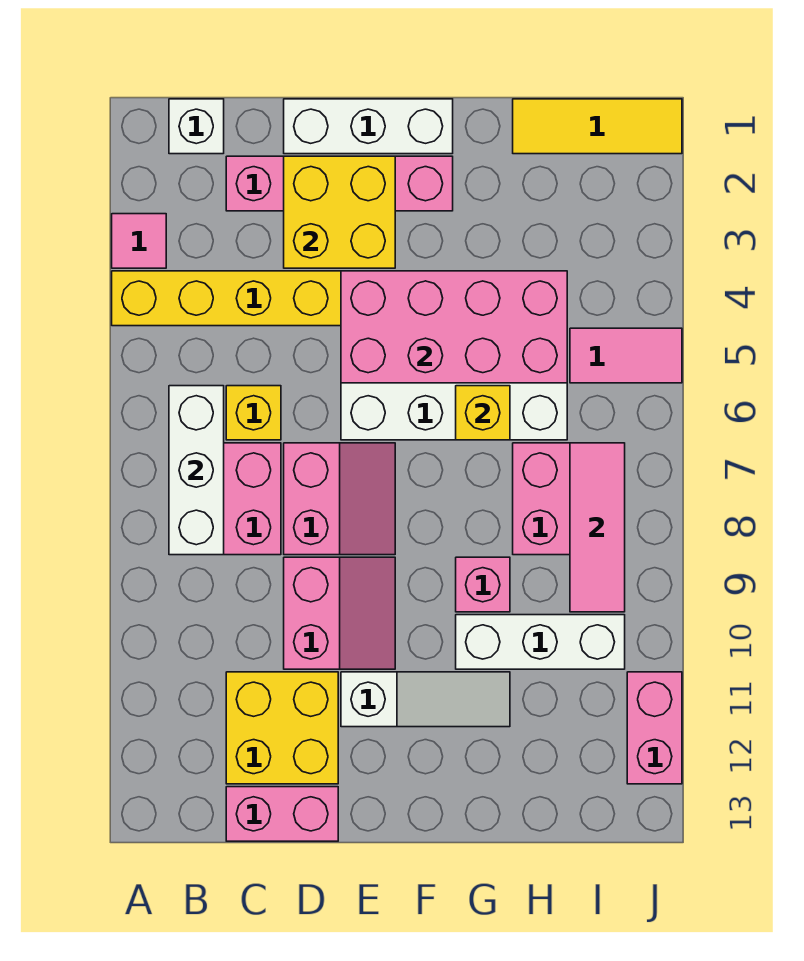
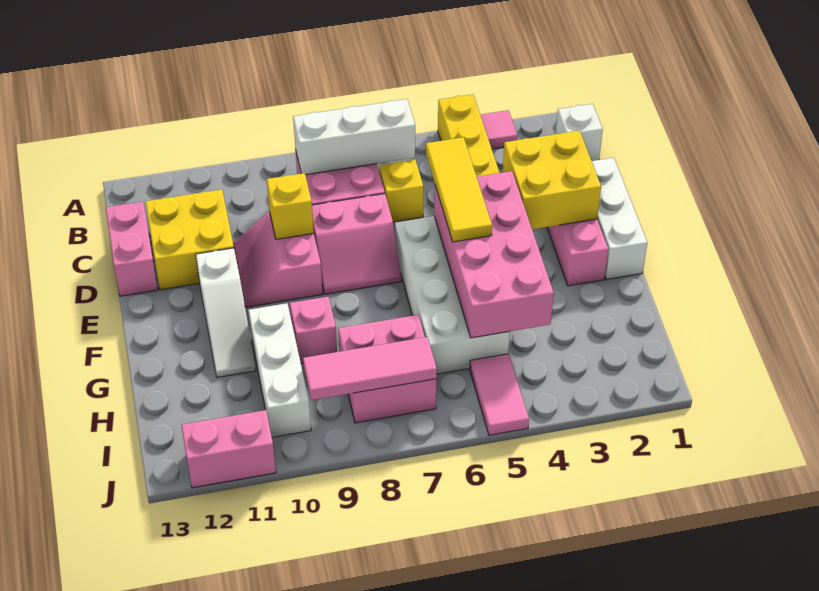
pink 2x2 slope [284,557,395,669] -> pink 2x2 slope turned to [233,212,323,307]
yellow 1x1 brick [456,386,510,440] -> yellow 1x1 brick moved to [267,173,314,239]
yellow 1x3 tile [513,99,682,154] -> yellow 1x3 tile moved to [426,137,492,242]

